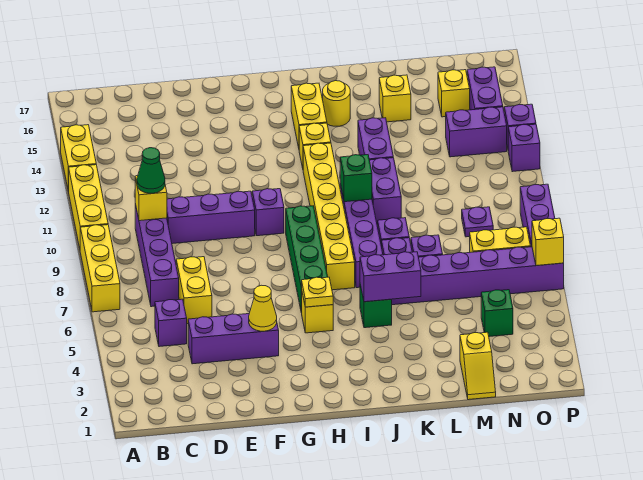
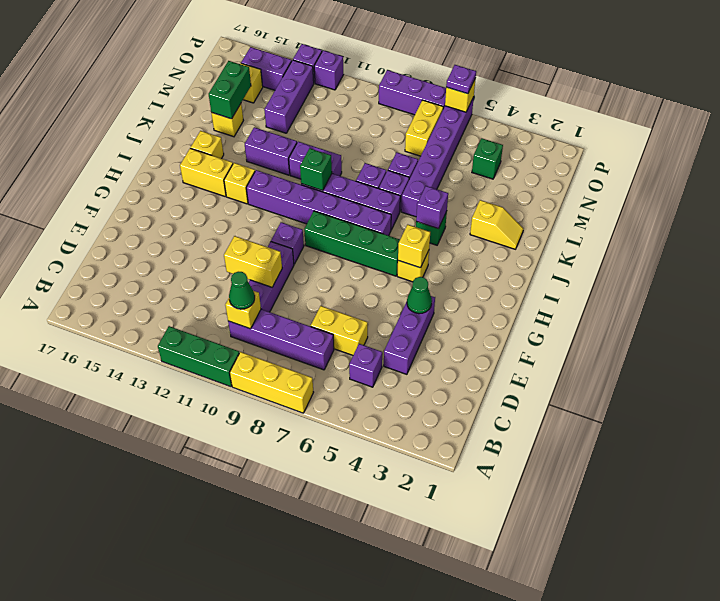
yellow 1x3 brick [69,165,108,248] -> green 1x3 brick [158,326,239,387]
yellow 1x2 brick [61,125,96,192] -> yellow 1x2 brick moved to [224,236,282,287]
yellow 1x1 cone [249,285,277,331] -> green 1x1 cone [407,277,432,314]
yellow 1x1 plate [301,277,333,307] -> yellow 1x1 brick [398,225,430,268]
yellow 1x6 brick [303,143,355,290] -> purple 1x6 brick [246,170,391,236]
purple 1x2 brick [360,252,421,302] -> purple 1x1 brick [416,186,448,229]
yellow 1x1 round brick [323,81,350,126] -> yellow 1x1 brick [191,131,224,159]
none -> green 1x2 brick [209,61,251,119]
yellow 1x2 slope [460,332,496,400] -> yellow 1x2 slope moved to [470,200,524,249]
purple 1x1 plate [462,207,493,237] -> purple 1x1 plate moved to [446,65,476,94]
purple 1x2 brick [446,107,507,157] -> purple 1x3 brick [264,60,314,133]

